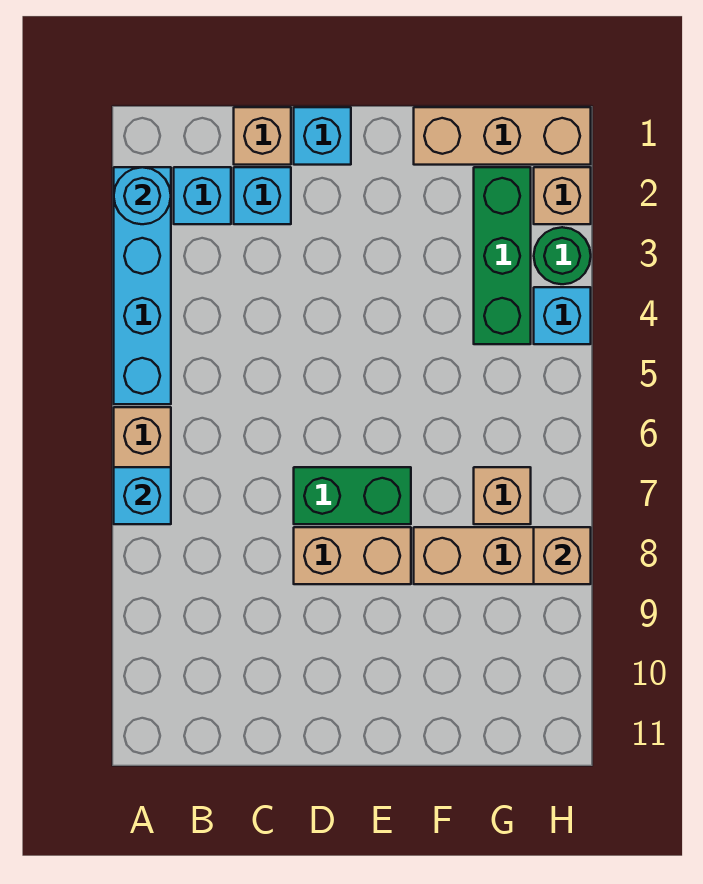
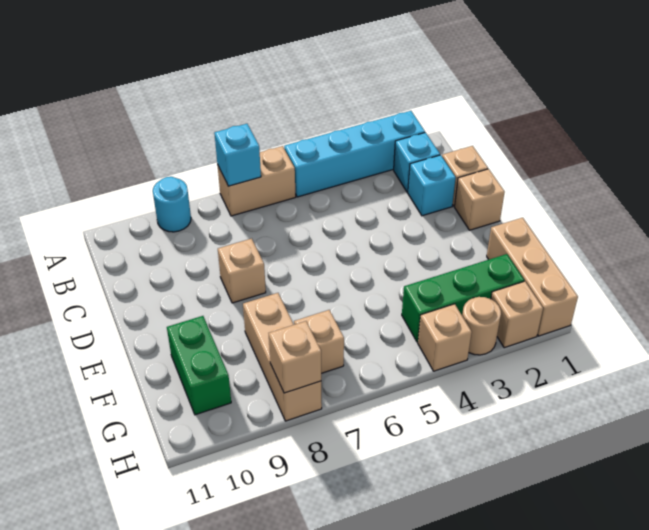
cyan 1x1 round brick [114,167,171,224] -> cyan 1x1 round brick moved to [153,177,191,232]
cyan 1x1 brick [294,107,351,165] -> tan 1x1 brick [454,169,505,230]
green 1x2 brick [294,467,411,524] -> green 1x2 brick moved to [167,316,231,415]
tan 1x2 brick [294,527,411,584] -> tan 1x1 brick [218,238,266,303]
green 1x1 round brick [534,227,591,284] -> tan 1x1 round brick [462,297,501,355]
cyan 1x1 brick [534,287,591,344] -> tan 1x1 brick [418,304,472,371]

